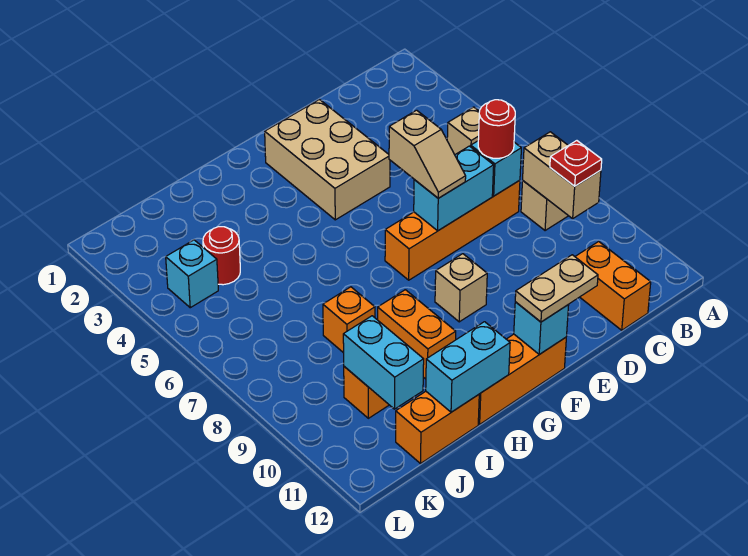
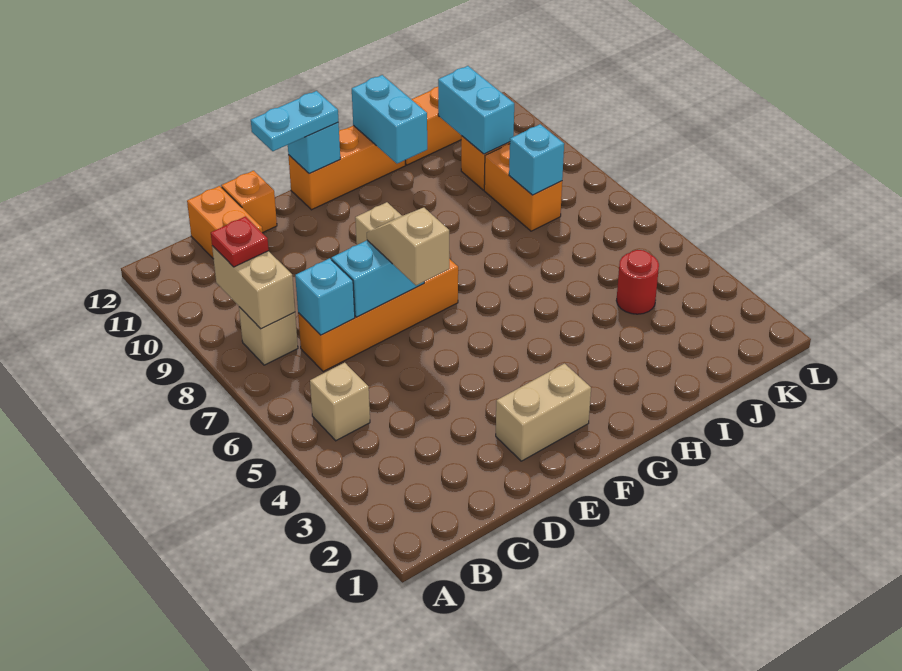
red 1x1 round brick [478,100,515,158] -> none
tan 2x3 brick [265,100,390,220] -> tan 1x2 brick [496,363,591,461]
tan 1x2 plate [515,255,598,322] -> cyan 1x2 plate [251,91,339,151]
orange 1x2 brick [378,290,456,379] -> orange 1x2 brick moved to [484,144,562,231]
cyan 1x2 brick [426,322,510,412] -> cyan 1x2 brick turned to [352,75,427,164]
orange 1x1 brick [323,287,375,353] -> orange 1x1 brick moved to [221,171,277,233]
cyan 1x1 brick [166,240,218,308] -> cyan 1x1 brick moved to [509,124,564,195]

